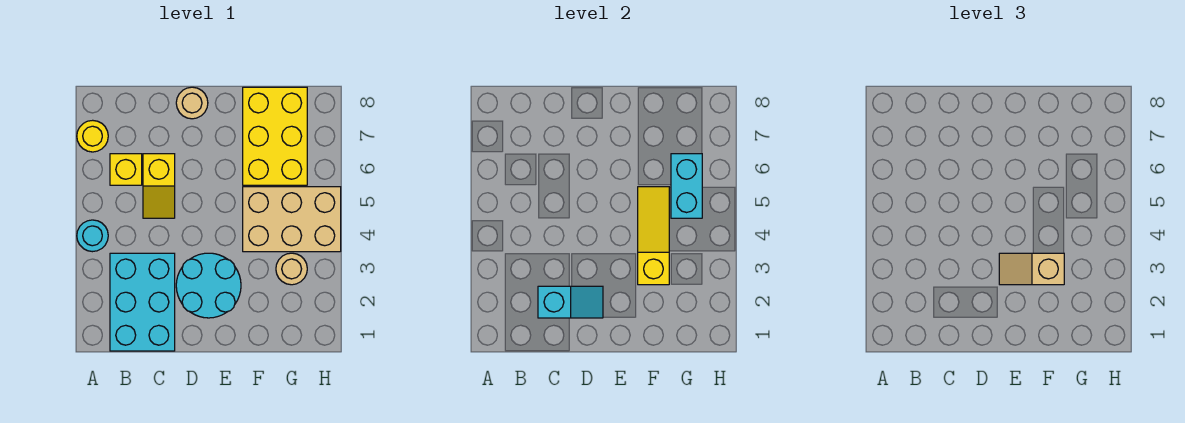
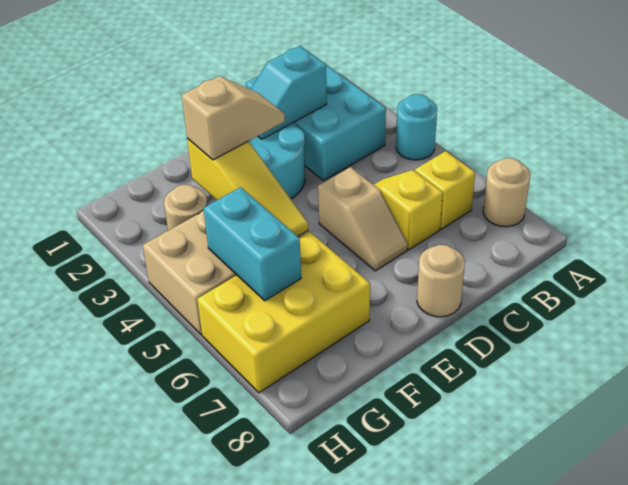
yellow 1x1 round brick [77,120,108,152] -> tan 1x1 round brick [483,158,530,227]
none -> tan 1x2 slope [318,167,408,271]
yellow 2x3 brick [243,87,307,185] -> yellow 2x3 brick turned to [197,232,370,393]

